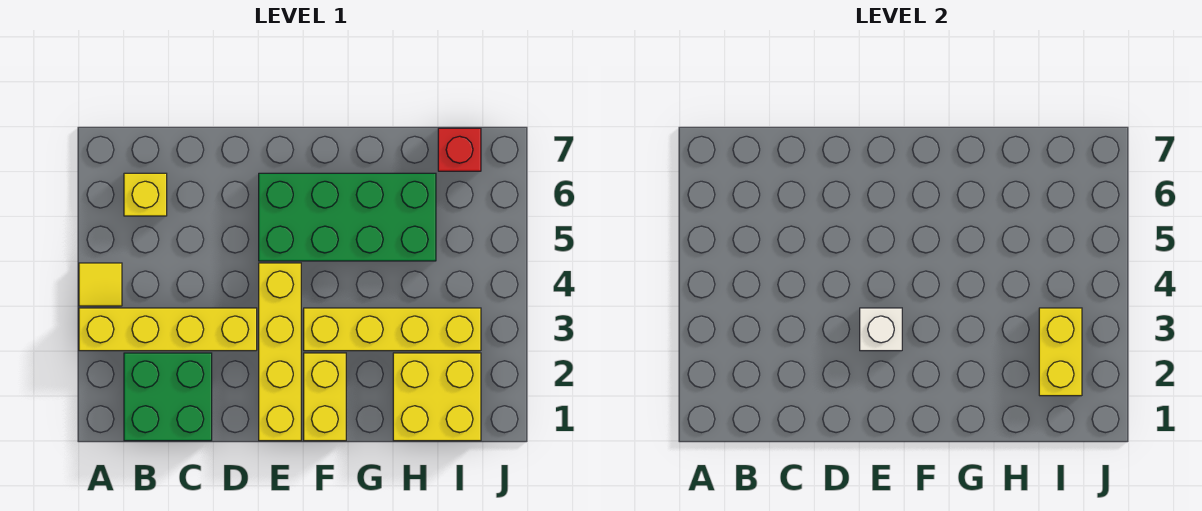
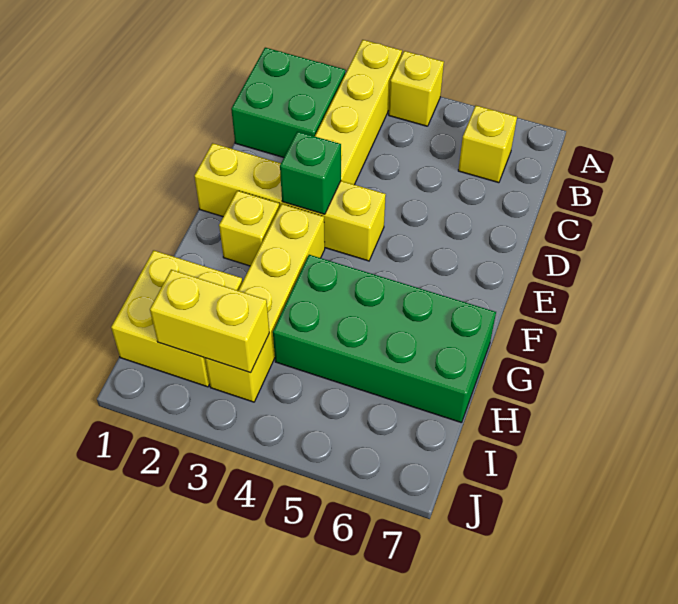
yellow 1x1 tile [79,263,122,306] -> yellow 1x1 brick [389,51,444,126]
white 1x1 brick [860,308,902,351] -> green 1x1 brick [280,132,341,214]
green 2x4 brick [259,173,436,261] -> green 2x4 brick turned to [273,255,496,423]
yellow 1x2 brick [304,353,346,441] -> yellow 1x1 brick [219,191,279,266]
red 1x1 brick [438,128,481,171] -> none

